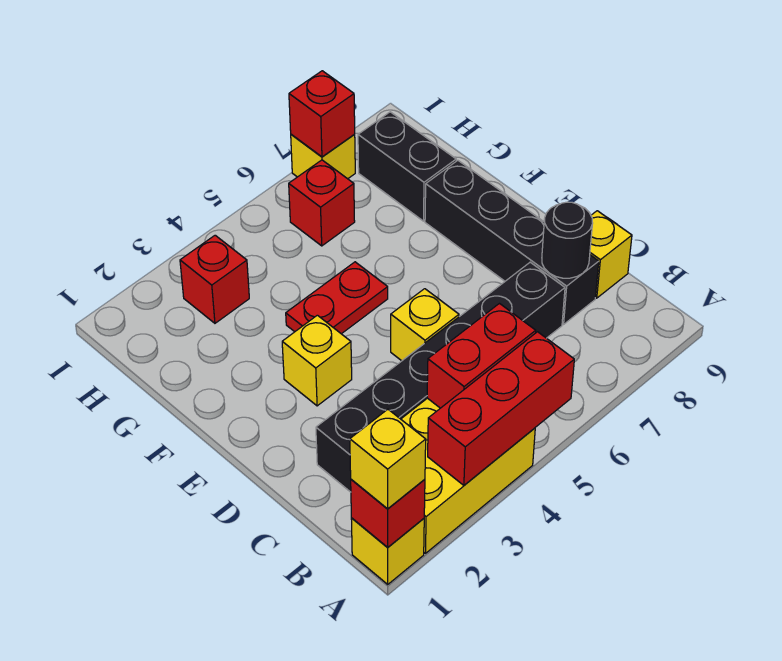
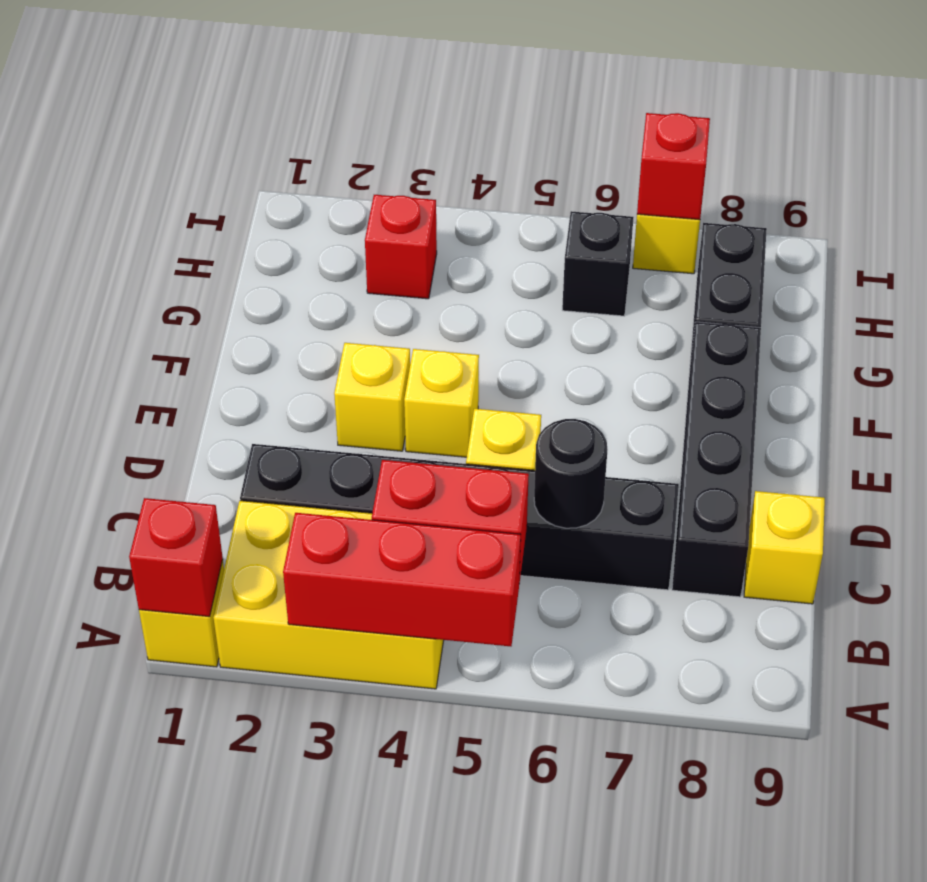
yellow 1x1 brick [350,409,426,509] -> yellow 1x1 brick moved to [404,349,479,457]
black 1x1 round brick [542,202,593,278] -> black 1x1 round brick moved to [534,419,608,528]
red 1x2 plate [286,262,388,334] -> none
red 1x1 brick [289,160,355,246] -> black 1x1 brick [562,211,633,316]

